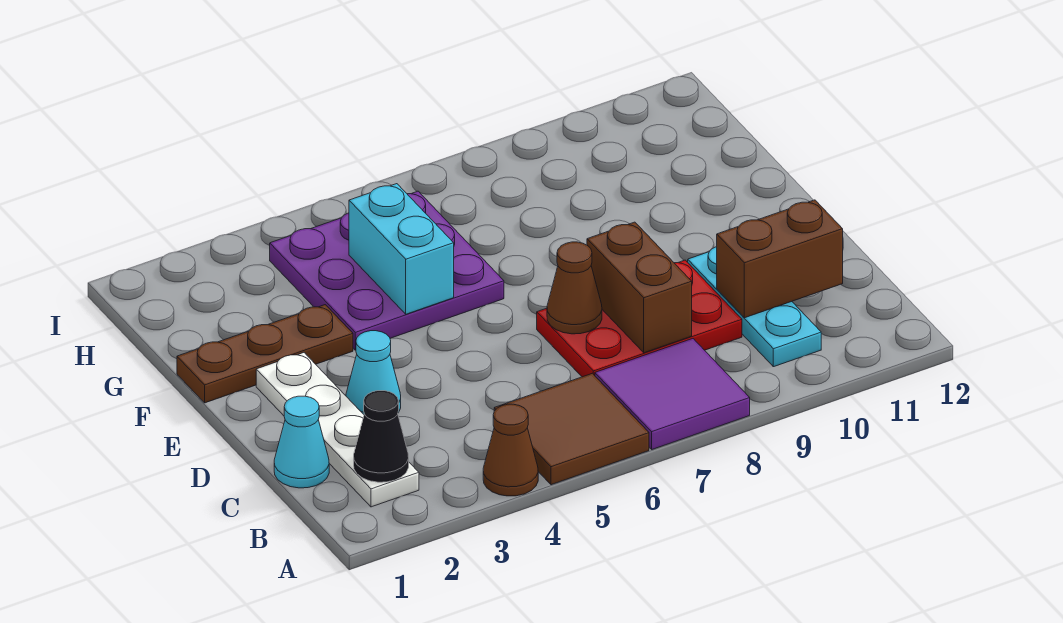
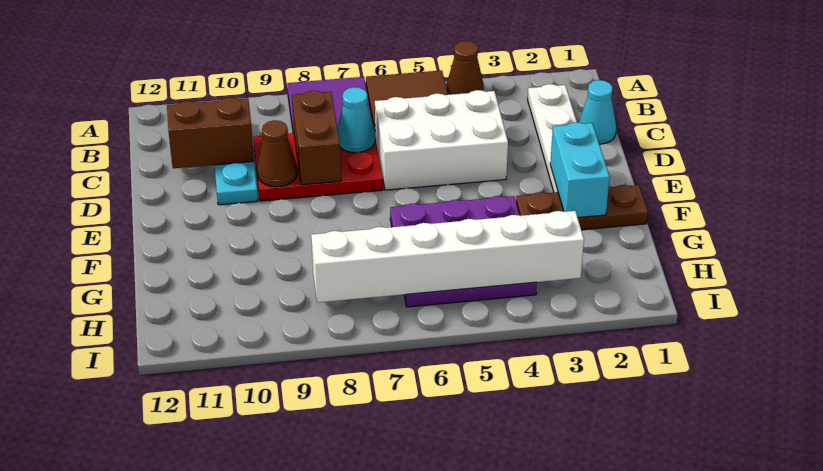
black 1x1 cone [354,391,409,482] -> none
none -> white 2x3 brick [375,90,508,190]
cyan 1x1 cone [346,331,401,414] -> cyan 1x1 cone moved to [337,87,376,153]
brown 1x1 cone [547,242,602,334] -> brown 1x1 cone moved to [257,120,297,187]
cyan 1x2 brick [349,184,454,314] -> cyan 1x2 brick moved to [550,122,610,218]
none -> white 1x6 brick [311,211,584,303]

